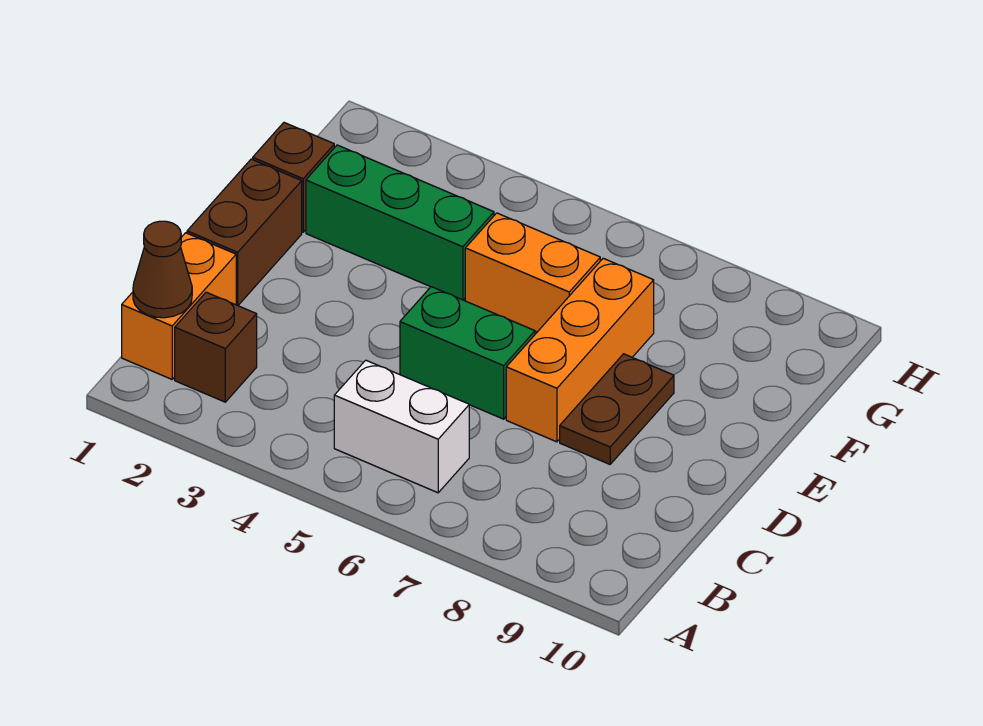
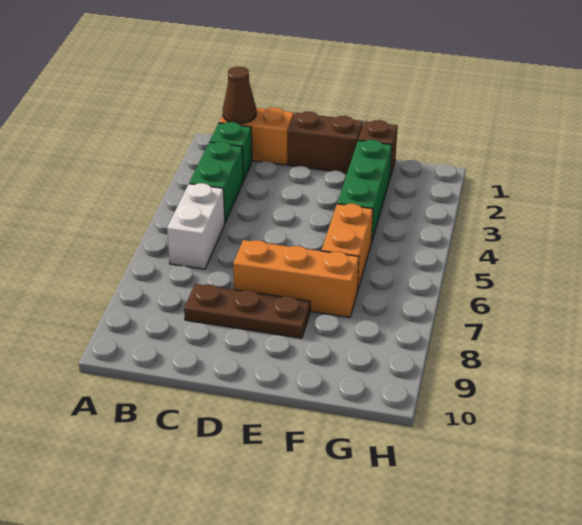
brown 1x1 brick [175,292,257,402] -> green 1x1 brick [210,122,252,181]
green 1x2 brick [400,287,535,419] -> green 1x2 brick moved to [189,141,243,222]
brown 1x2 plate [560,354,674,464] -> brown 1x3 plate [184,284,310,338]

